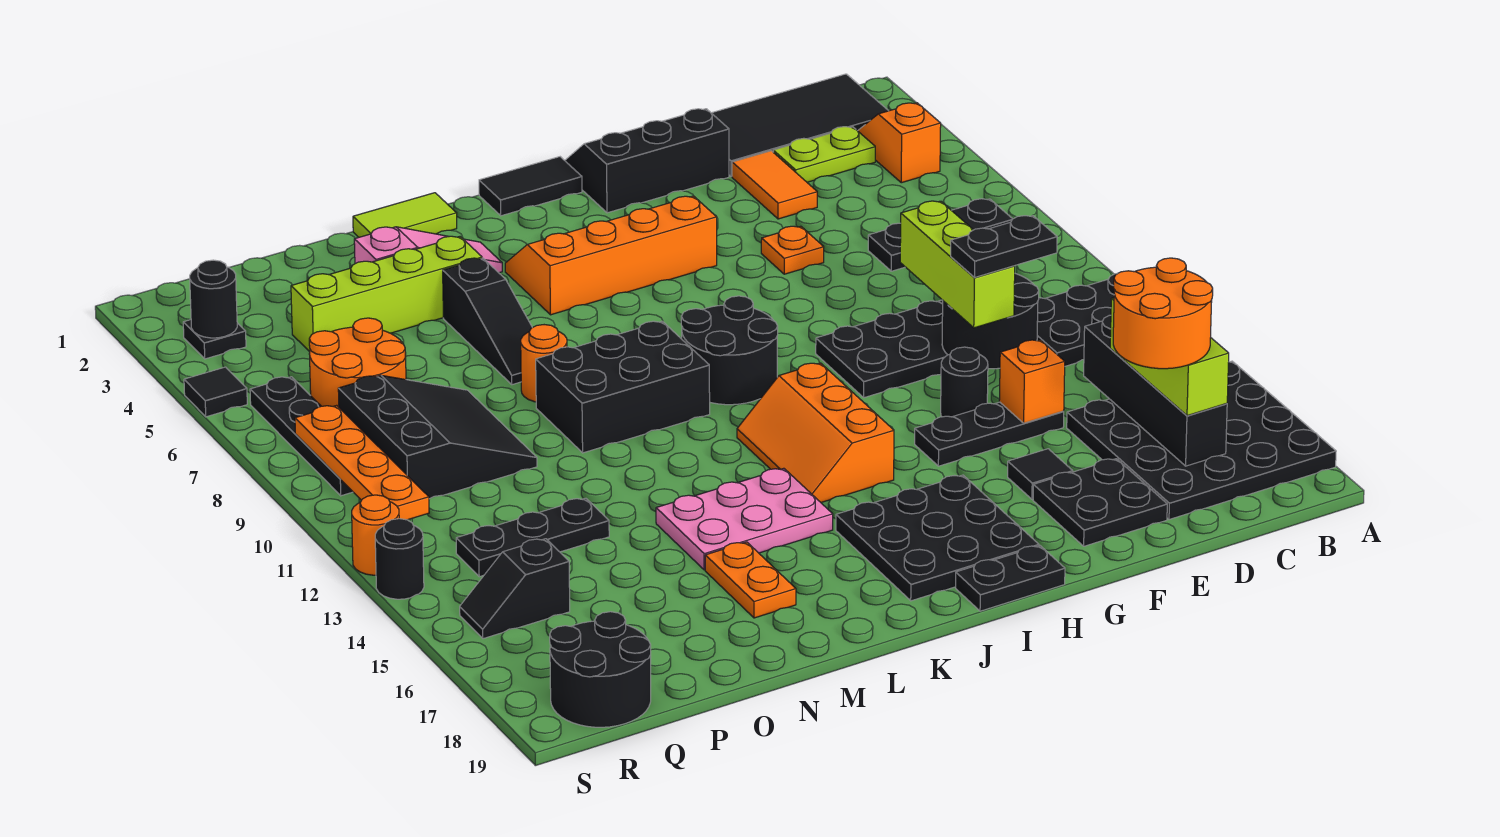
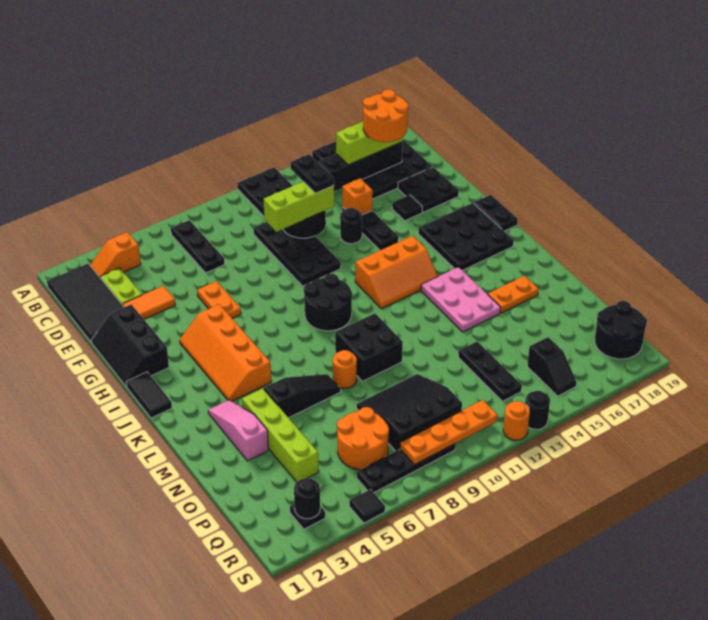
orange 1x1 plate [761,226,824,274] -> orange 1x2 plate [197,281,241,318]
black 2x3 brick [536,321,710,453] -> black 2x2 brick [335,313,403,381]
lime 1x2 tile [353,193,457,237] -> none

